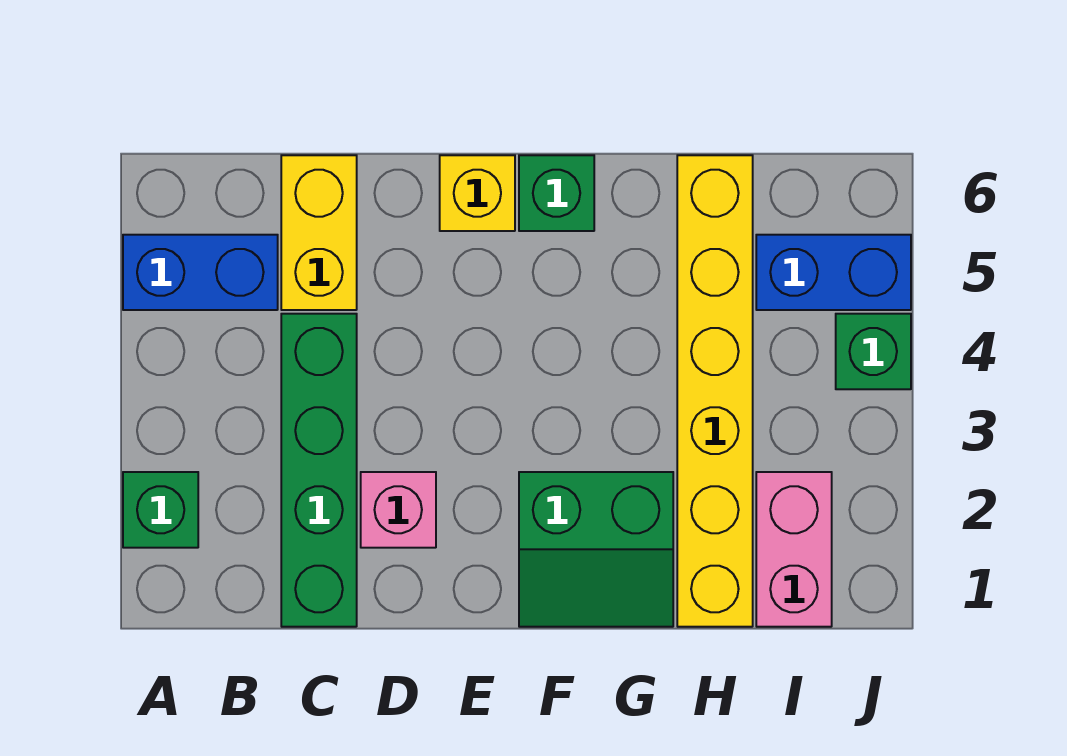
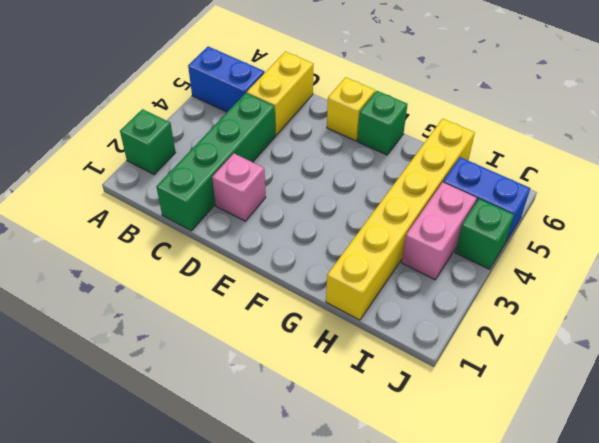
green 2x2 slope [519,472,673,627] -> none
pink 1x2 brick [756,472,832,627] -> pink 1x2 brick moved to [401,182,477,280]

